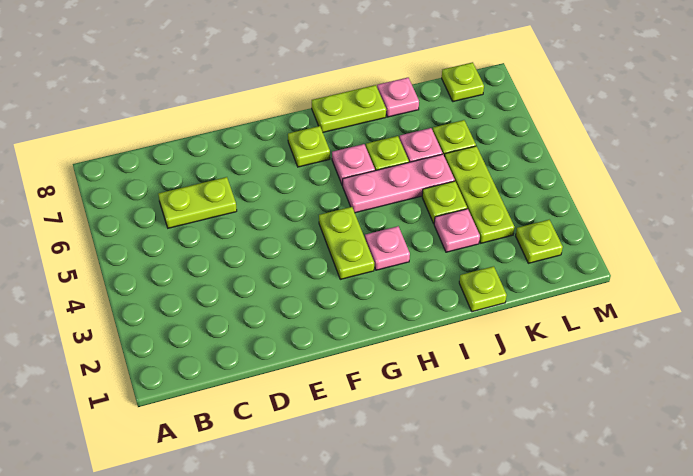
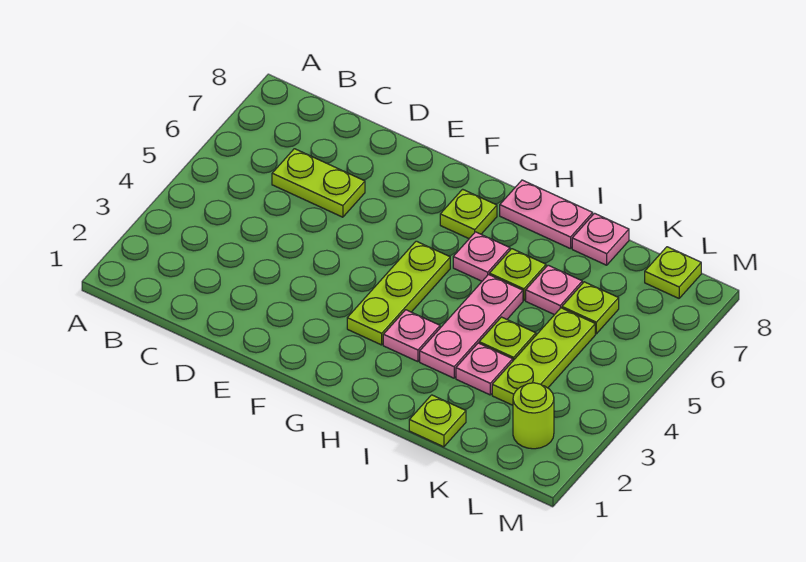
lime 1x2 plate [319,207,374,279] -> lime 1x3 plate [347,241,450,345]
pink 1x3 plate [342,154,455,213] -> pink 1x3 plate turned to [420,275,523,378]
lime 1x2 plate [312,85,386,132] -> pink 1x2 plate [500,180,593,249]
lime 1x1 plate [516,220,563,263] -> lime 1x1 round brick [513,383,554,449]

